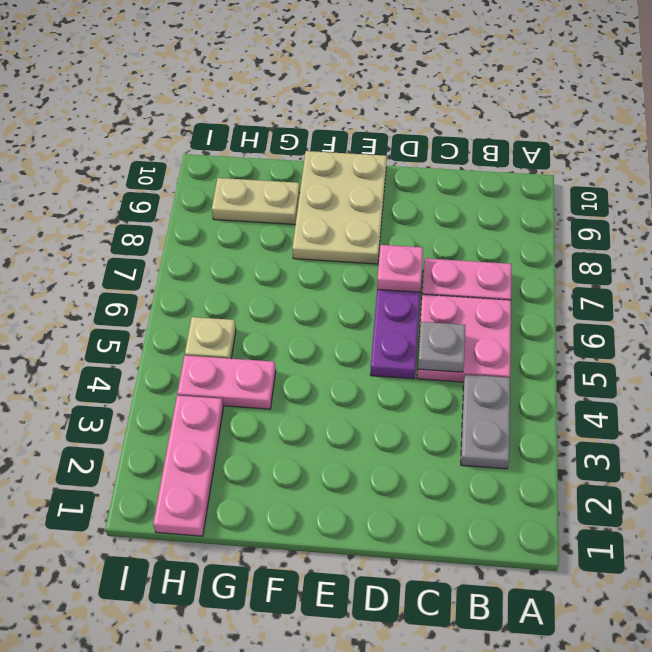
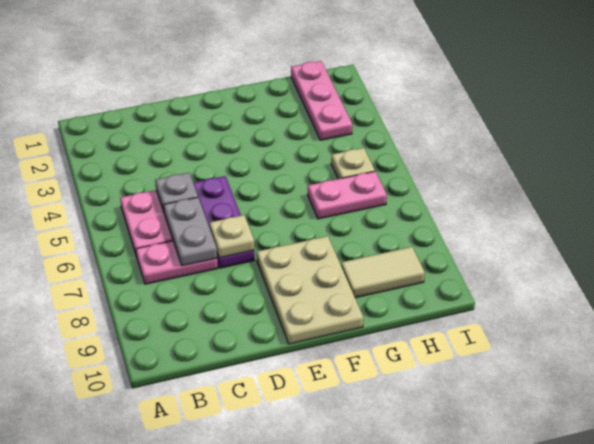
grey 1x2 plate [461,375,510,469] -> grey 1x2 plate moved to [164,197,217,266]
pink 1x1 plate [377,245,423,292] -> tan 1x1 plate [210,215,254,258]
pink 1x2 plate [177,355,276,409] -> pink 1x2 plate moved to [308,171,387,219]
tan 1x2 plate [212,178,300,224] -> tan 1x2 tile [341,247,425,298]

